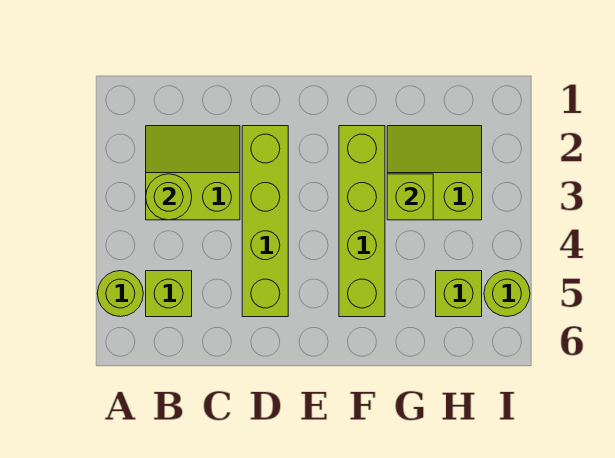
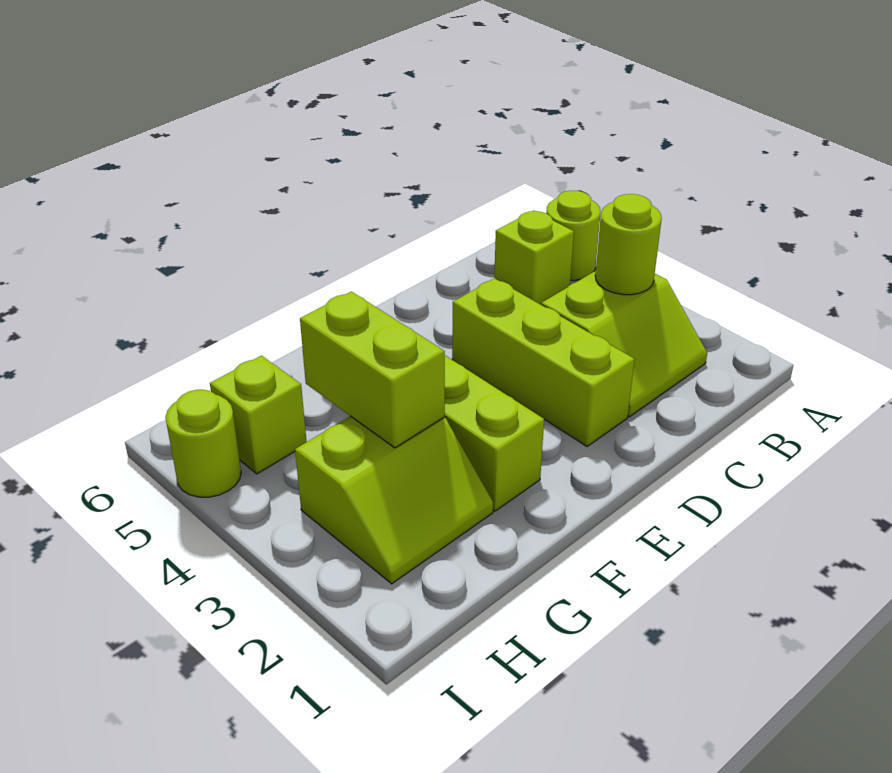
lime 1x4 brick [242,126,288,317] -> lime 1x3 brick [452,278,634,447]
lime 1x1 brick [387,174,433,220] -> lime 1x2 brick [300,291,445,448]

